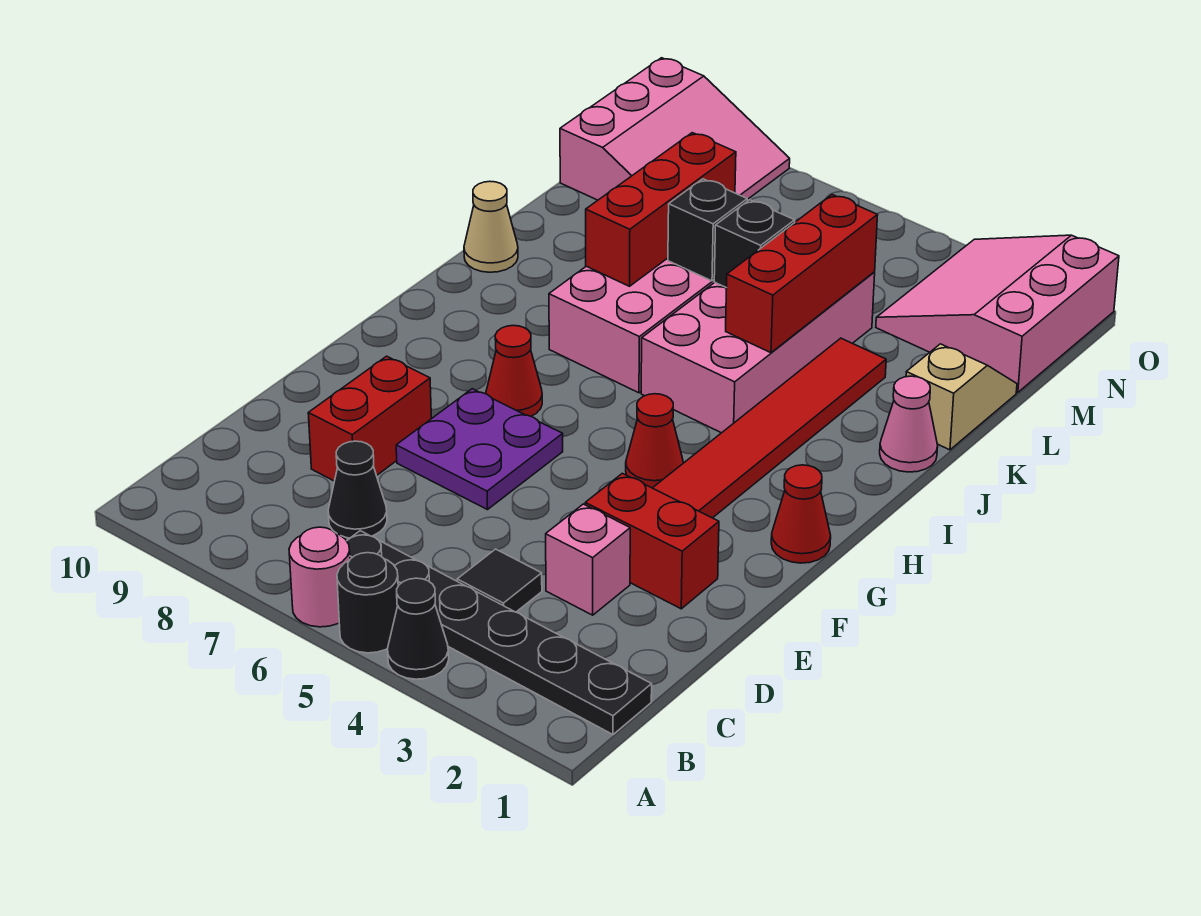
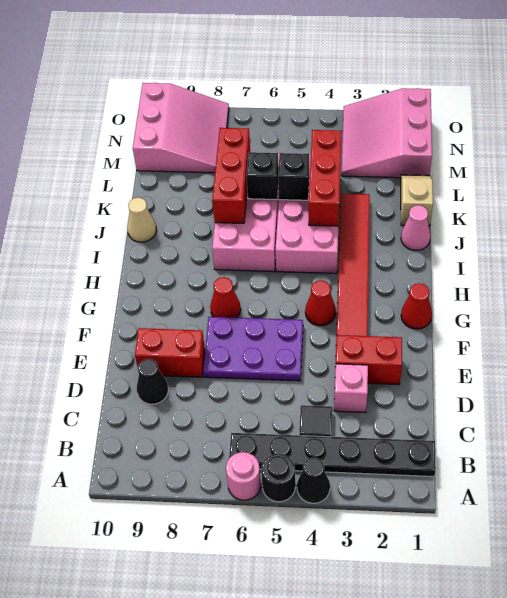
black 1x1 cone [328,441,387,538] -> black 1x1 cone moved to [137,359,168,404]
red 1x2 brick [308,356,431,481] -> red 1x2 brick turned to [135,328,205,377]
purple 2x2 plate [396,389,563,510] -> purple 2x3 plate [203,317,303,381]

